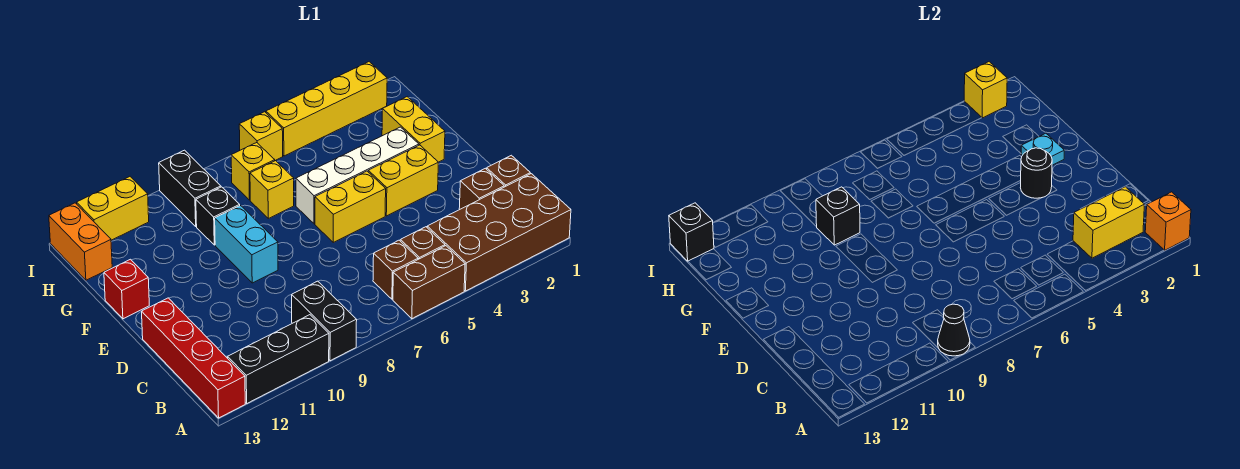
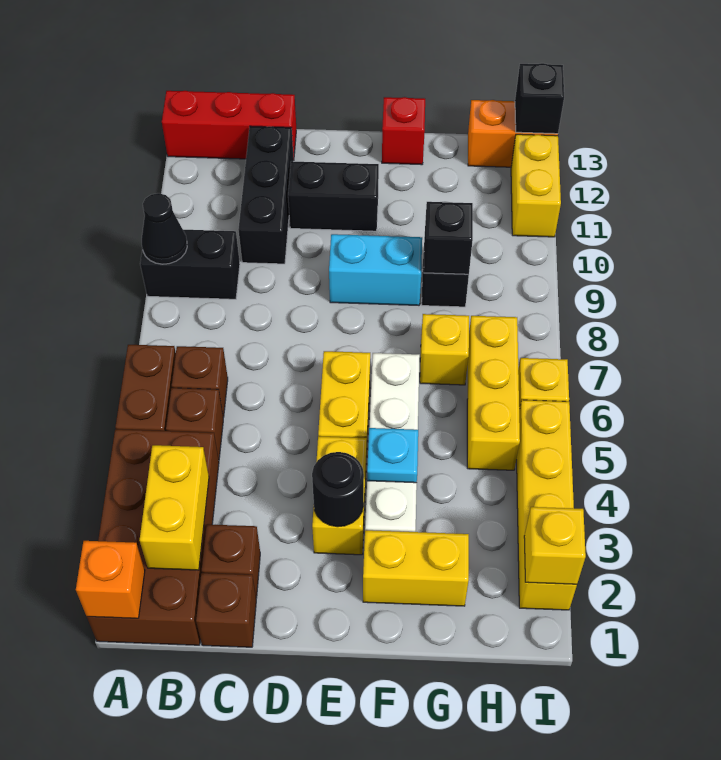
black 1x3 brick [228,315,329,403] -> black 1x3 brick moved to [238,126,294,264]
red 1x4 brick [142,298,245,418] -> red 1x3 brick [162,91,296,159]
cyan 1x1 plate [1021,133,1064,165] -> cyan 1x1 plate moved to [367,428,418,483]
yellow 1x1 brick [231,143,275,200] -> yellow 1x3 brick [467,316,520,470]
black 1x2 brick [159,150,221,226] -> black 1x2 brick moved to [288,161,379,231]

